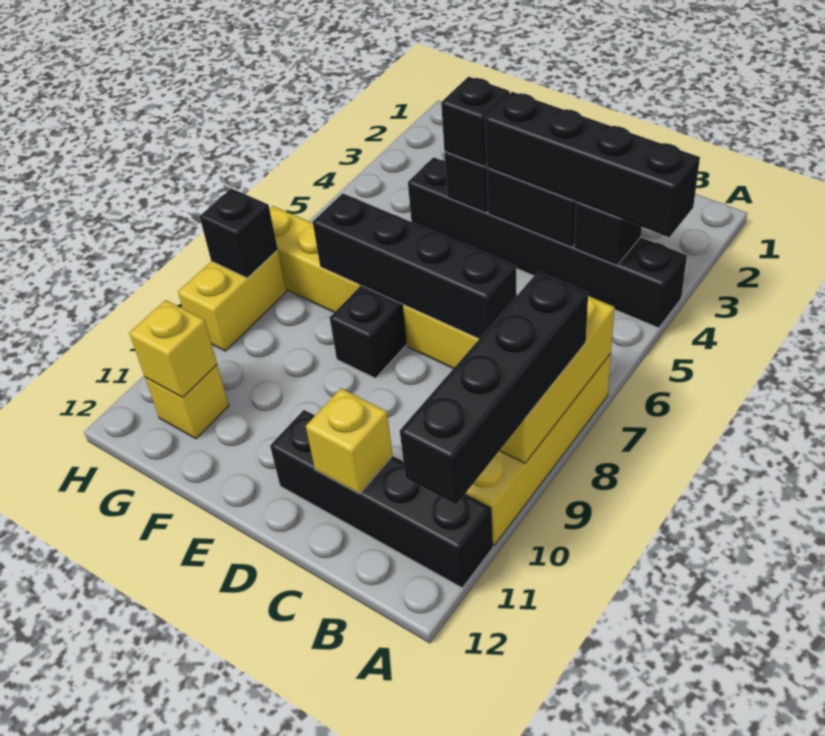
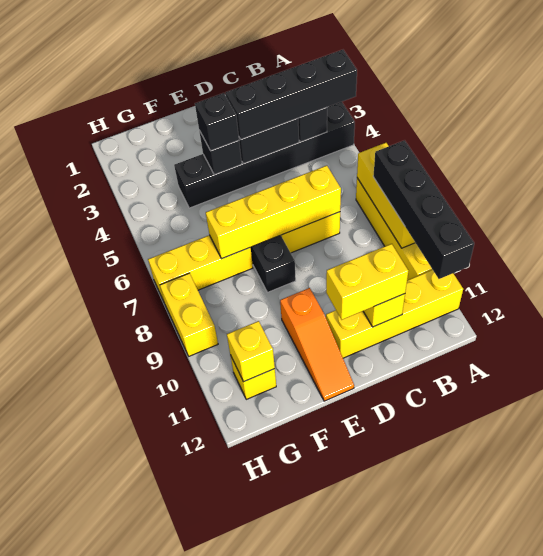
black 1x4 brick [270,410,493,588] -> yellow 1x4 brick [326,270,463,358]
black 1x4 brick [313,193,517,339] -> yellow 1x4 brick [206,166,341,259]
none -> yellow 1x2 brick [326,244,408,320]
none -> orange 1x3 slope [280,288,354,401]
black 1x1 brick [199,188,278,278] -> none

